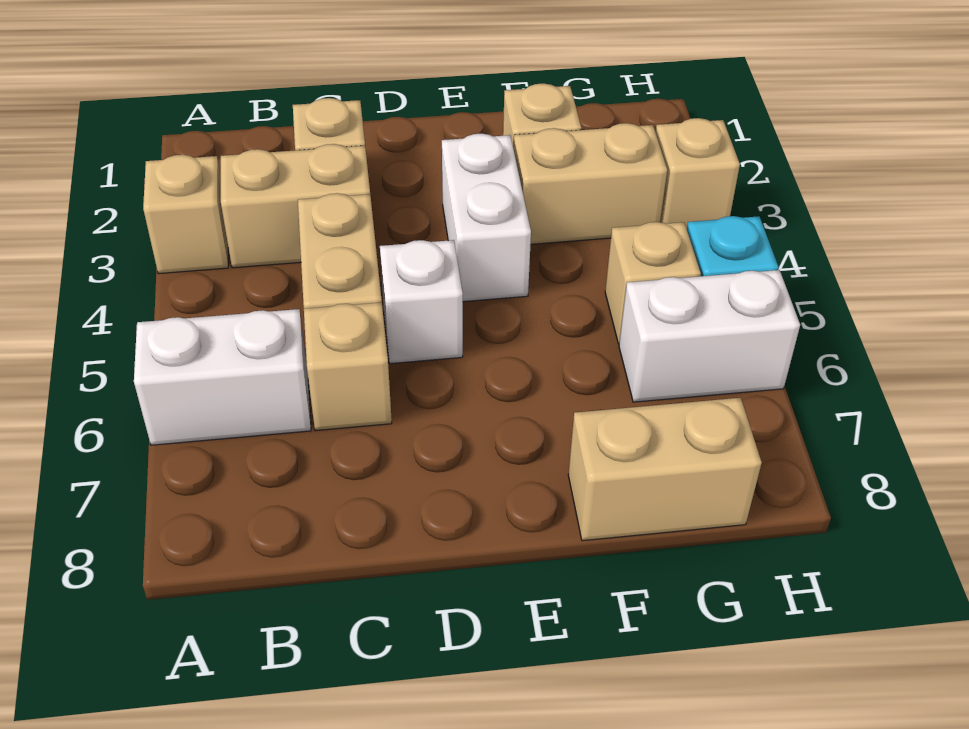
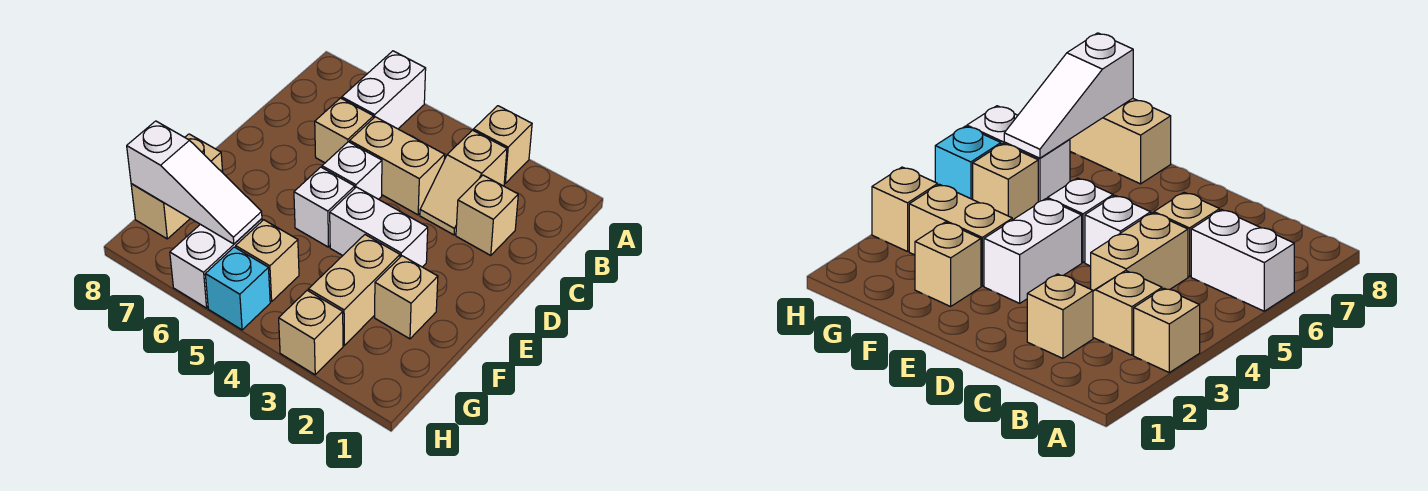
tan 1x2 brick [221,144,370,268] -> tan 1x2 slope [420,130,507,235]
none -> white 1x1 brick [294,167,355,247]
none -> white 1x3 slope [127,121,262,244]

